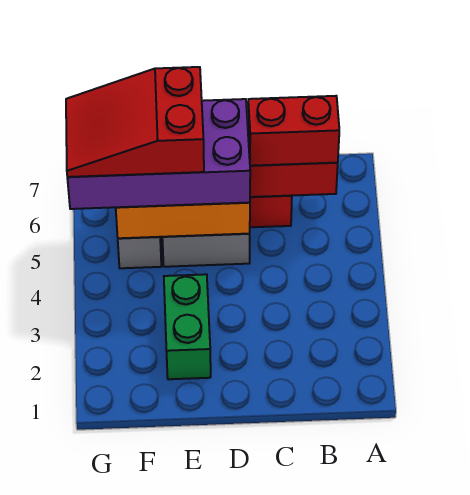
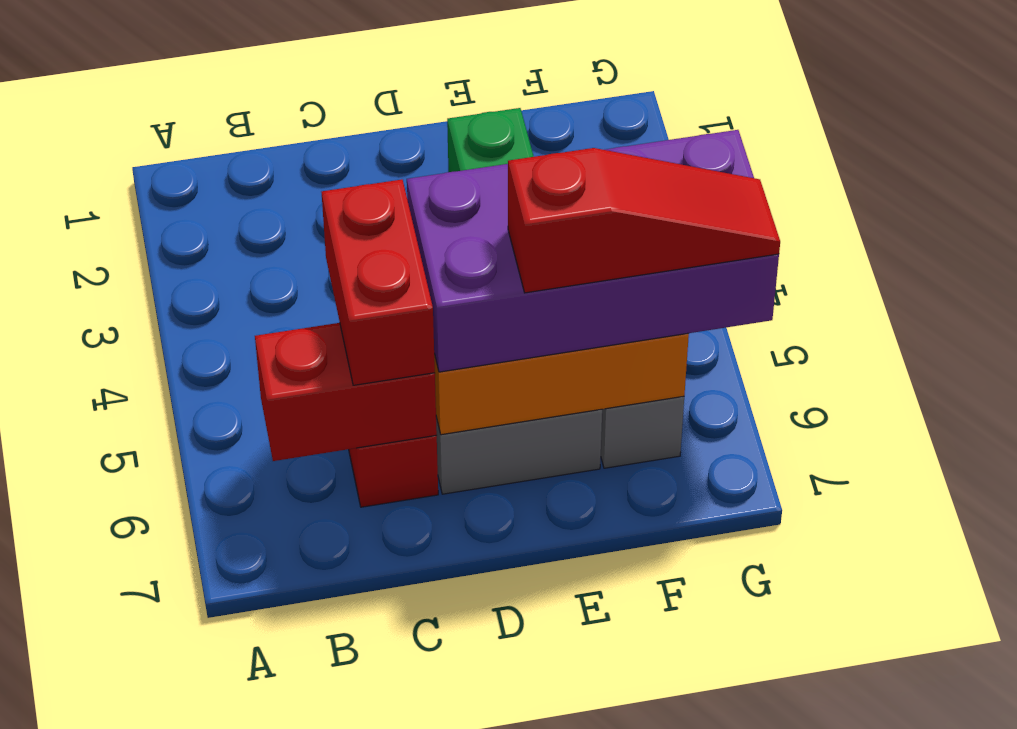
red 1x2 brick [248,96,339,166] -> red 1x2 brick turned to [322,180,435,385]
red 2x3 slope [66,67,204,177] -> red 1x3 slope [508,148,780,293]

